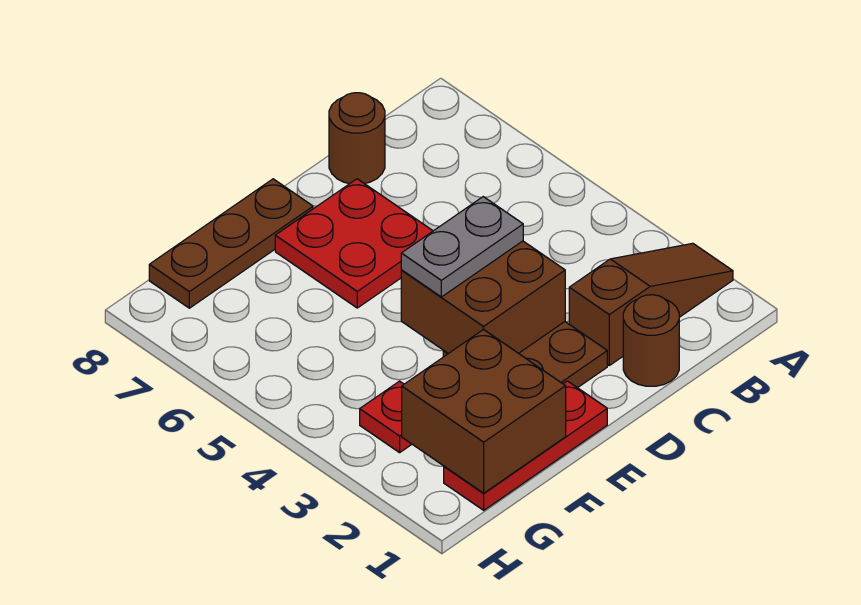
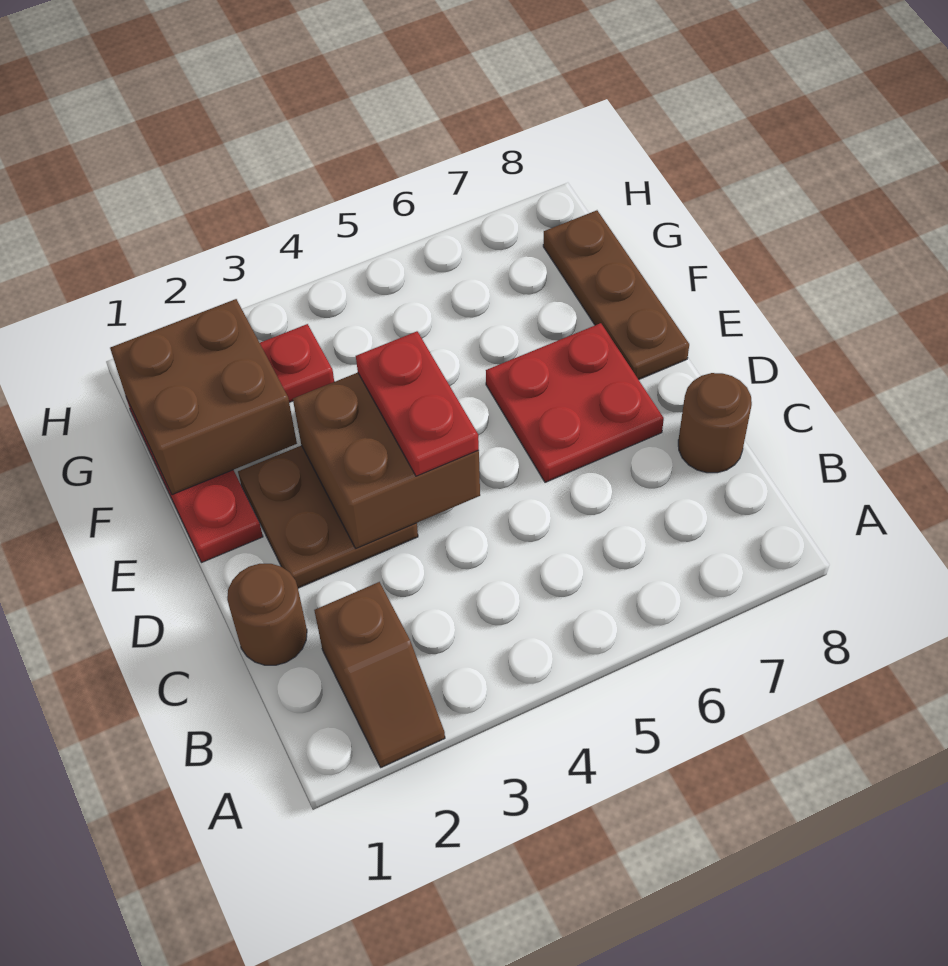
brown 1x3 slope [569,243,733,365] -> brown 1x2 slope [314,582,445,767]
grey 1x2 plate [401,197,523,297] -> red 1x2 plate [356,331,479,476]

